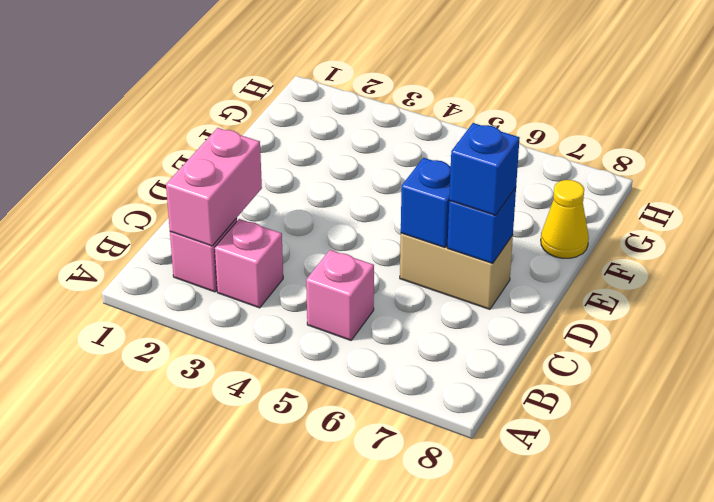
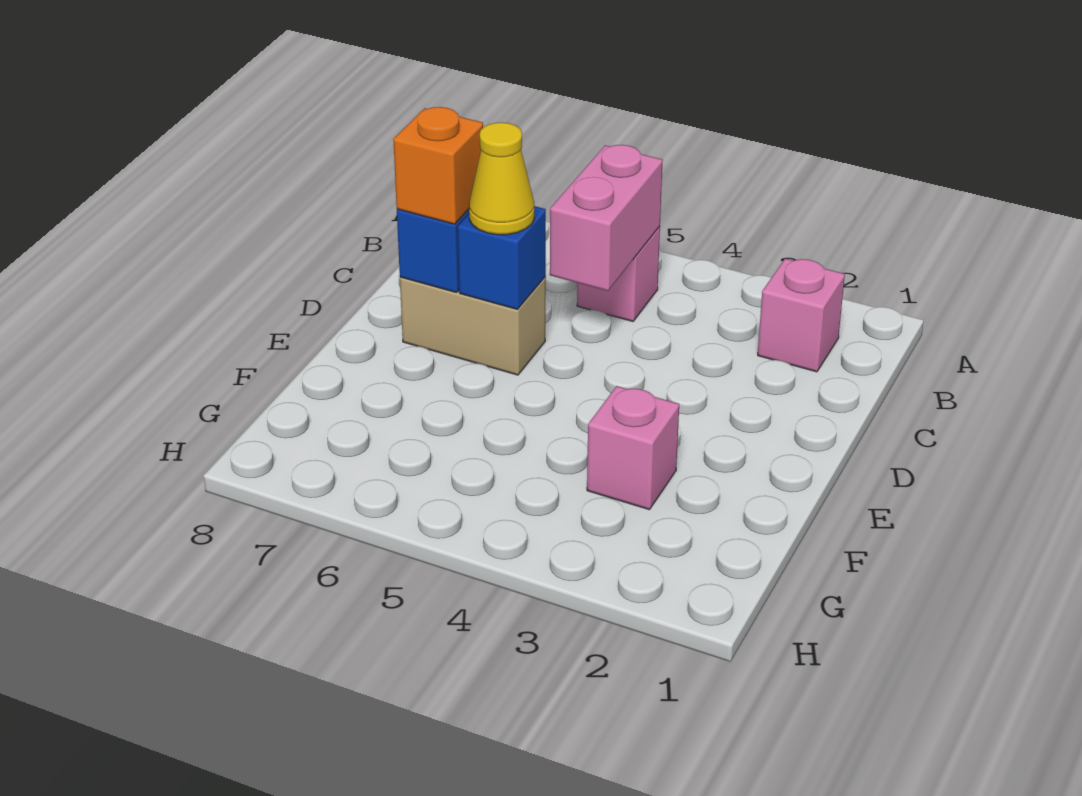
pink 1x2 brick [166,128,262,246] -> pink 1x2 brick moved to [550,145,663,291]
pink 1x1 brick [215,219,283,308] -> pink 1x1 brick moved to [587,386,679,510]
blue 1x1 brick [449,123,520,215] -> orange 1x1 brick [393,107,483,224]
yellow 1x1 cone [541,180,589,258] -> yellow 1x1 cone moved to [469,122,534,235]

